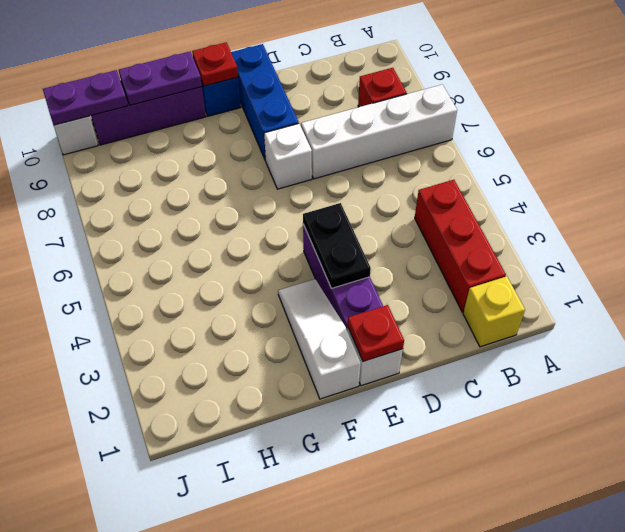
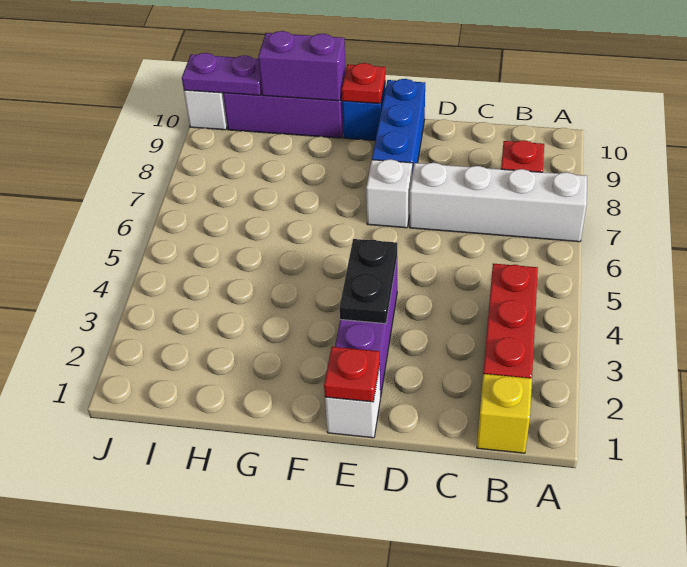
white 1x3 slope [278,279,361,399] -> none
purple 1x2 plate [119,52,202,105] -> purple 1x2 brick [258,31,346,101]

